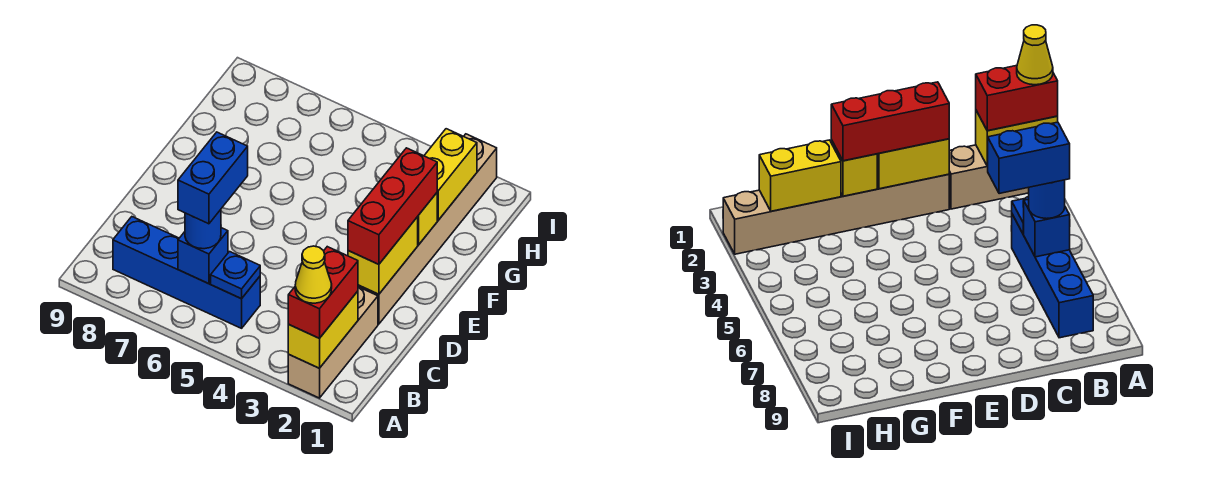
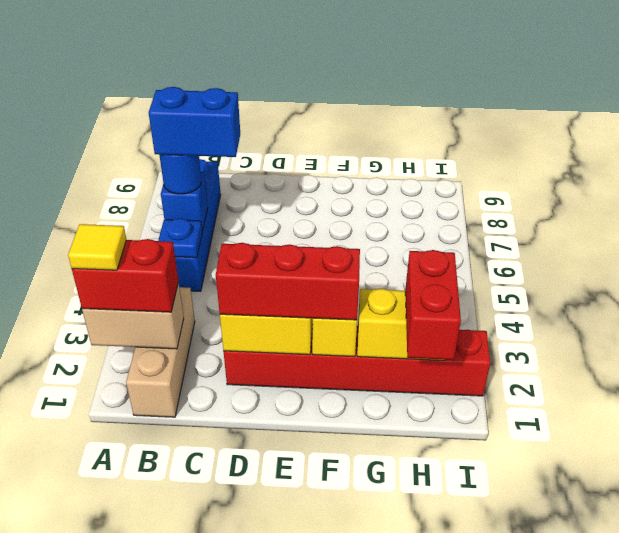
tan 1x3 brick [288,287,378,398] -> tan 1x3 brick turned to [126,287,195,417]
yellow 1x2 brick [288,291,358,368] -> tan 1x2 brick [82,282,184,349]
yellow 1x1 cone [295,246,332,303] -> yellow 1x1 tile [68,224,126,270]
tan 1x6 brick [358,134,497,324] -> red 1x6 brick [224,325,490,396]
none -> red 1x2 brick [405,250,461,360]

